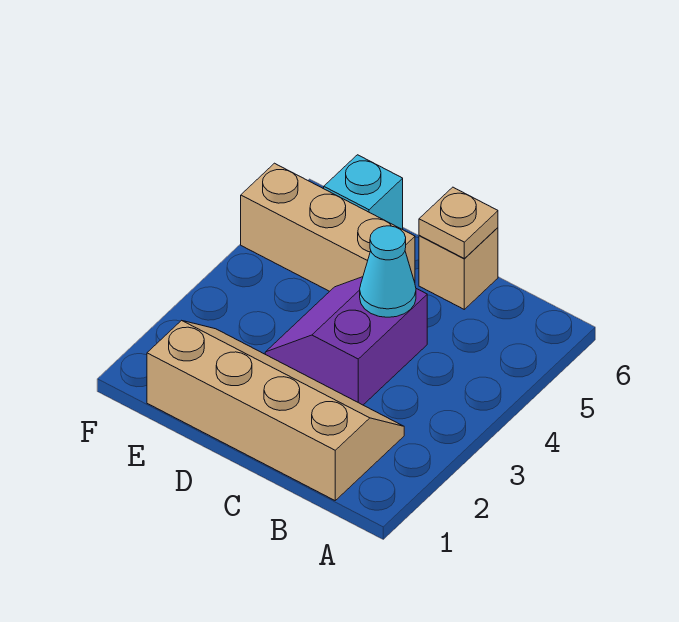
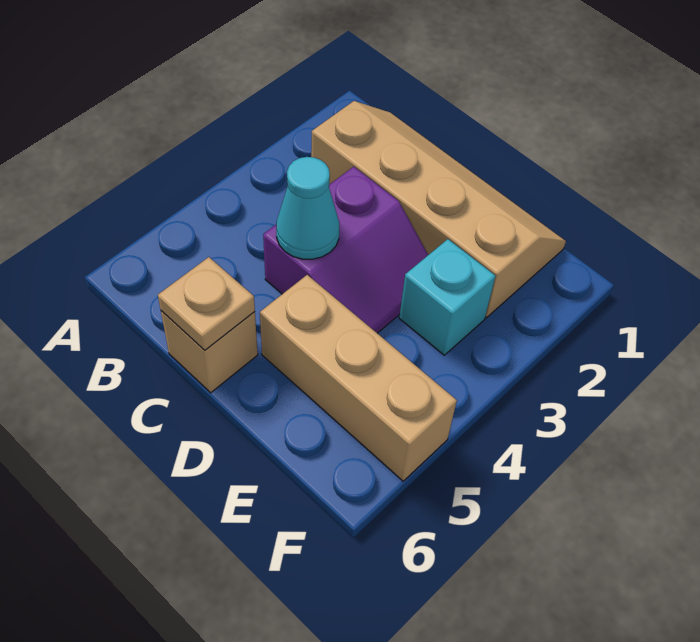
tan 2x4 slope [147,320,404,500] -> tan 2x4 slope turned to [311,101,566,318]
cyan 1x1 brick [323,155,403,229] -> cyan 1x1 brick moved to [399,239,495,355]

